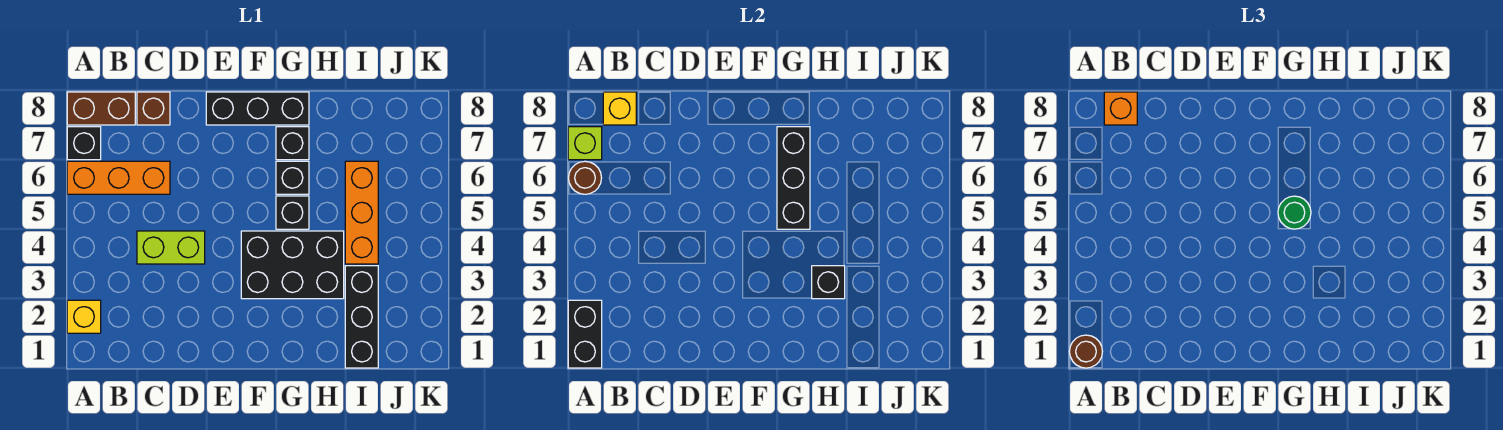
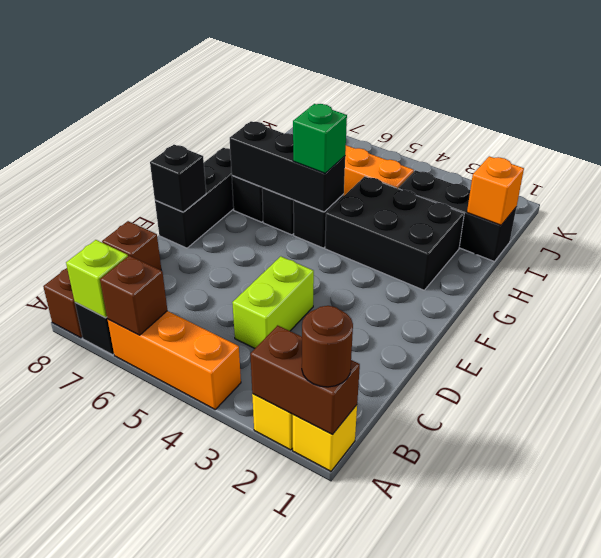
black 1x2 brick [568,300,602,368] -> brown 1x2 brick [250,325,360,434]
orange 1x3 brick [67,161,170,194] -> orange 1x3 brick turned to [108,311,241,409]
brown 1x1 round brick [569,161,601,194] -> brown 1x1 brick [100,256,167,335]
yellow 1x1 brick [603,92,636,125] -> yellow 1x1 brick moved to [293,405,357,471]
orange 1x1 brick [1104,92,1137,125] -> orange 1x1 brick moved to [467,156,524,225]
black 2x3 brick [241,231,344,299] -> black 2x3 brick turned to [325,176,464,290]
green 1x1 round brick [1278,196,1311,229] -> green 1x1 brick [293,104,347,173]
black 1x1 brick [812,266,845,299] -> black 1x1 brick moved to [150,145,206,212]

